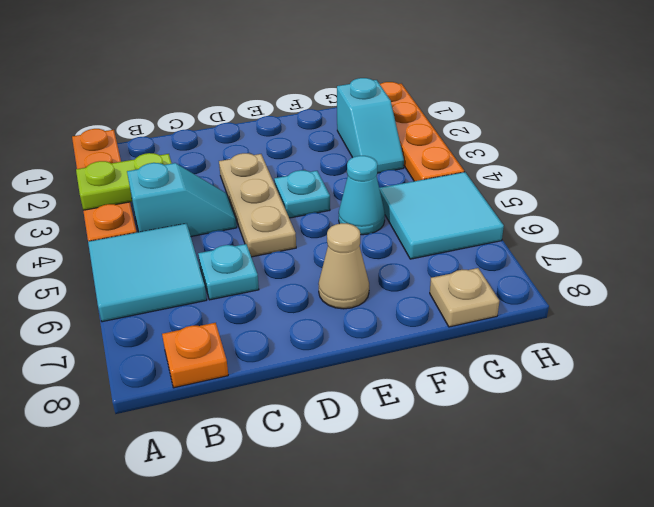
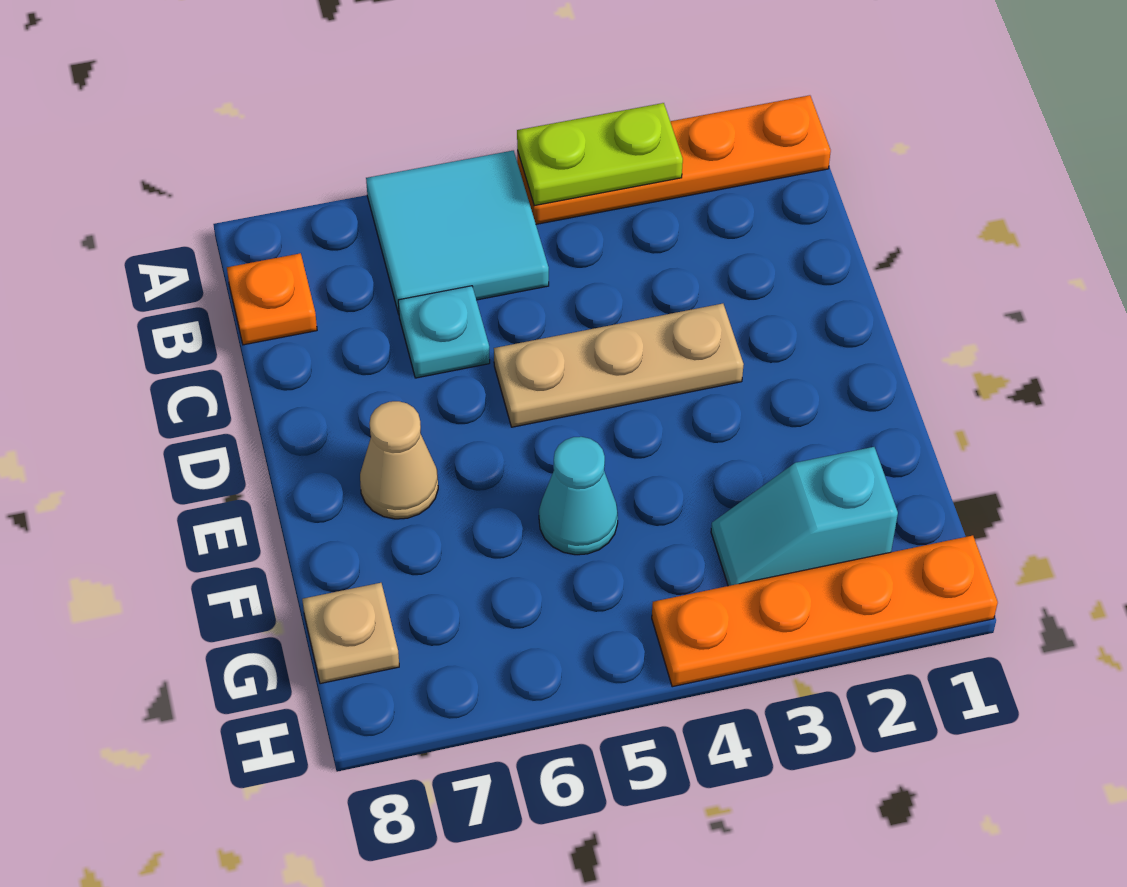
lime 1x2 plate [76,153,172,210] -> lime 1x2 plate turned to [517,103,683,206]
cyan 1x2 slope [127,163,237,236] -> none
cyan 1x1 plate [274,170,330,218] -> none
cyan 2x2 tile [379,172,504,259] -> none

